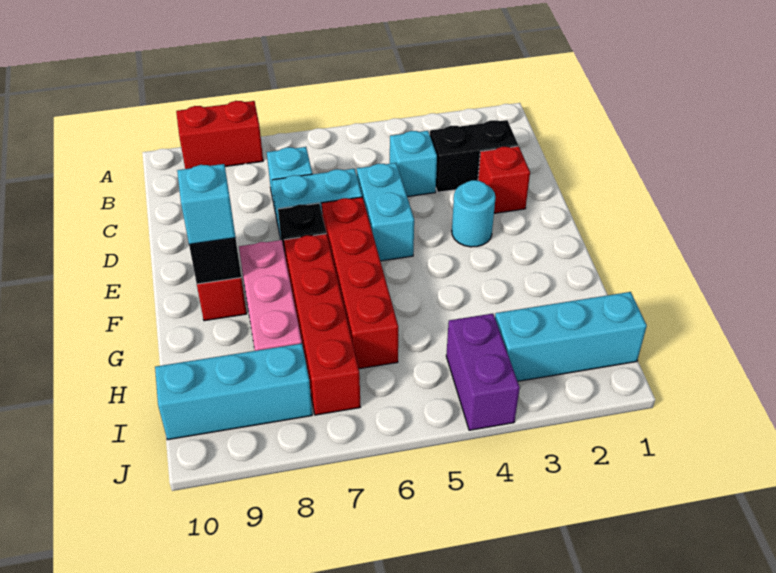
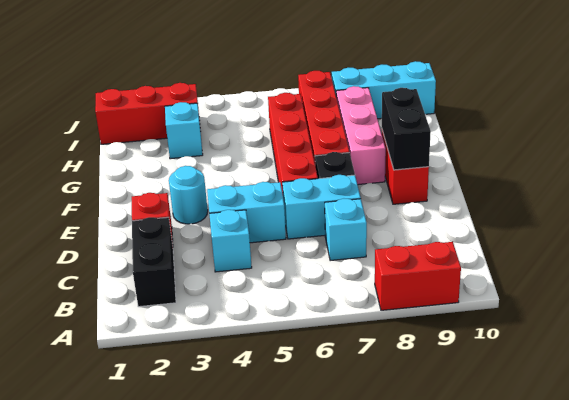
black 1x2 brick [430,120,518,192] -> black 1x2 brick turned to [132,217,176,307]
cyan 1x2 brick [357,163,414,261] -> cyan 1x2 brick turned to [207,182,286,243]
cyan 1x1 brick [177,164,236,244] -> cyan 1x1 brick moved to [165,102,203,159]
cyan 1x3 brick [495,292,647,381] -> red 1x3 brick [95,83,199,144]
purple 1x2 brick [446,314,520,430] -> none

